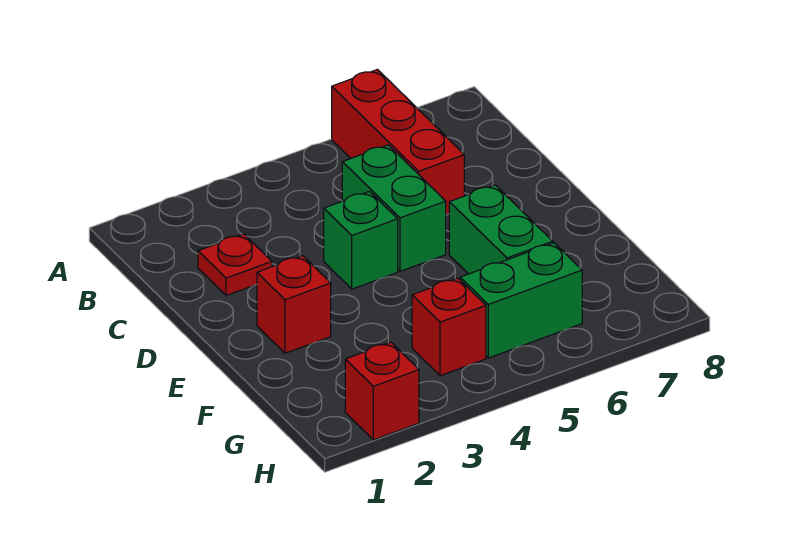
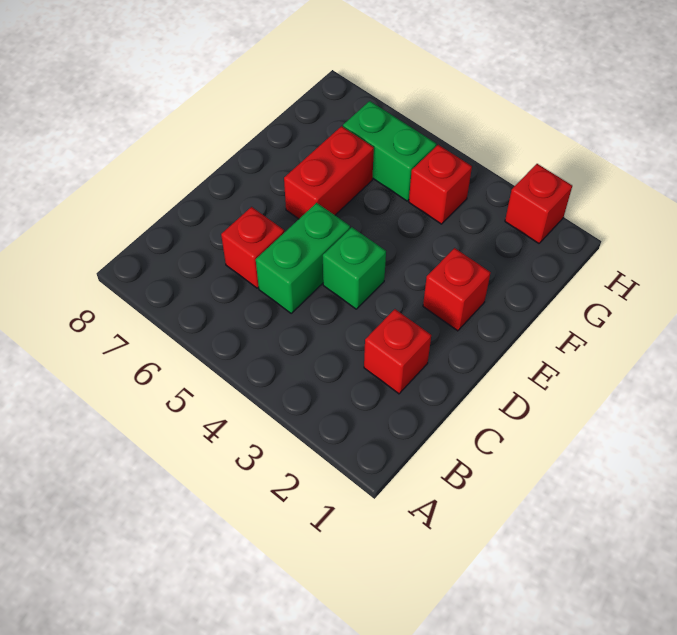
red 1x3 brick [332,70,464,215] -> red 1x1 brick [221,207,284,288]
red 1x1 plate [198,234,272,296] -> red 1x1 brick [364,309,431,394]
green 1x2 brick [449,185,553,274] -> red 1x2 brick [284,126,374,219]

